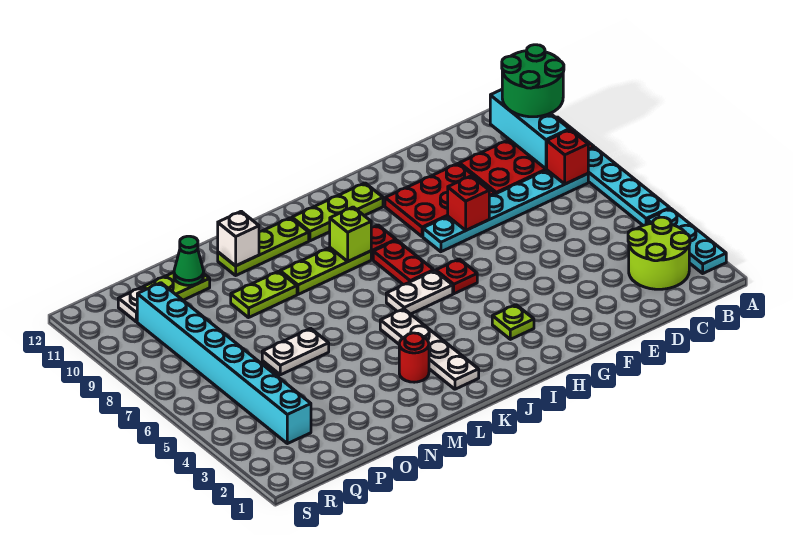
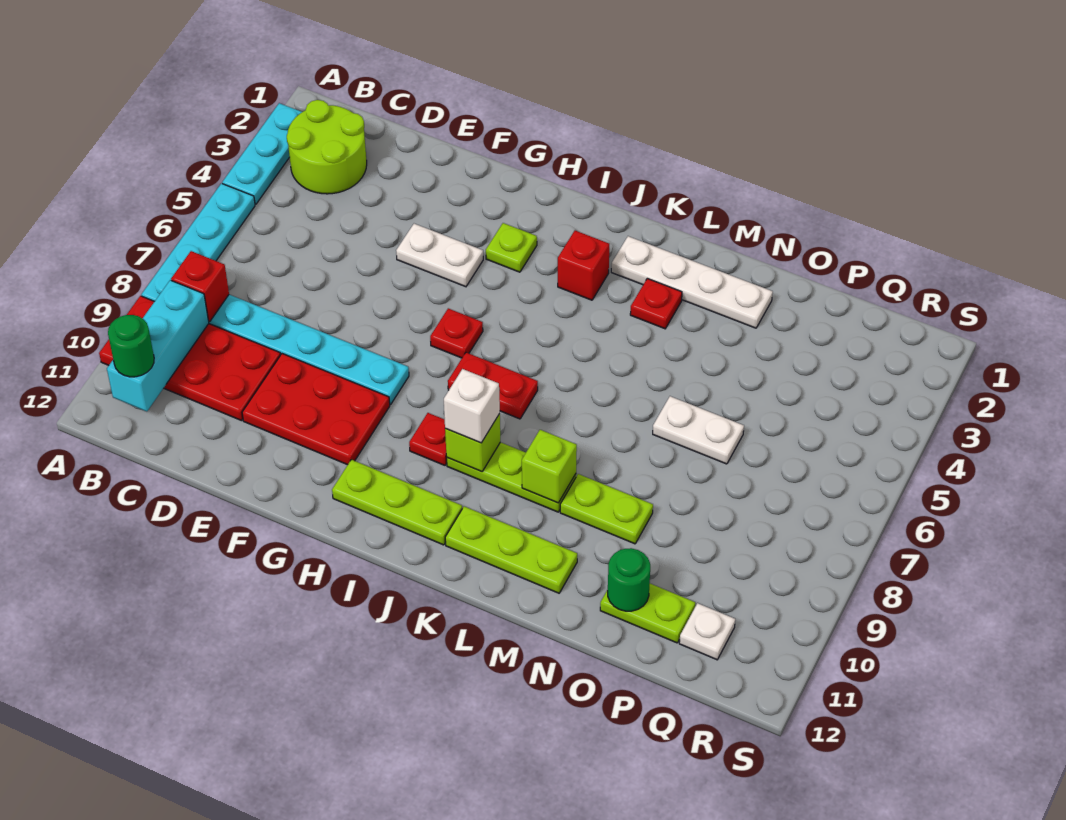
green 2x2 round brick [502,45,564,117] -> green 1x1 round brick [108,315,154,377]
red 1x1 brick [448,176,489,230] -> red 1x1 brick moved to [558,230,609,300]
white 1x2 plate [386,271,453,314] -> white 1x2 plate moved to [396,224,483,287]
red 1x2 plate [373,240,434,285] -> red 1x2 plate turned to [448,353,538,419]
white 1x4 plate [380,309,479,389] -> white 1x4 plate turned to [611,236,773,328]
red 1x1 round brick [399,333,429,382] -> red 1x1 plate [630,278,682,329]
none -> lime 1x1 brick [522,430,577,503]
white 1x1 brick [218,211,259,266] -> white 1x1 brick moved to [444,369,500,443]
green 1x1 cone [174,236,204,285] -> green 1x1 round brick [608,548,650,611]
cyan 1x8 brick [137,283,311,444] -> none

